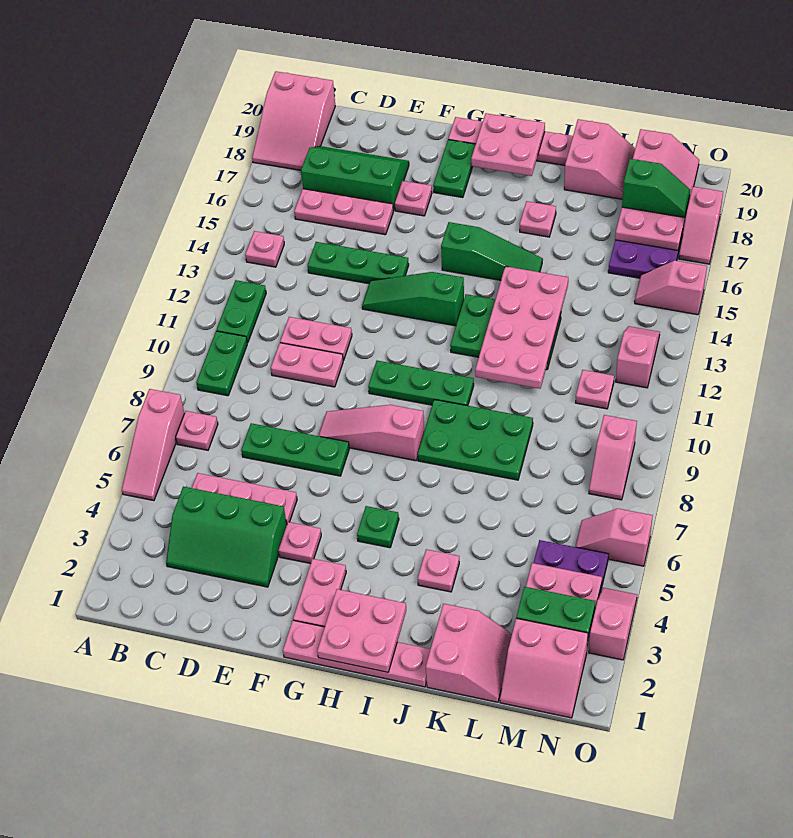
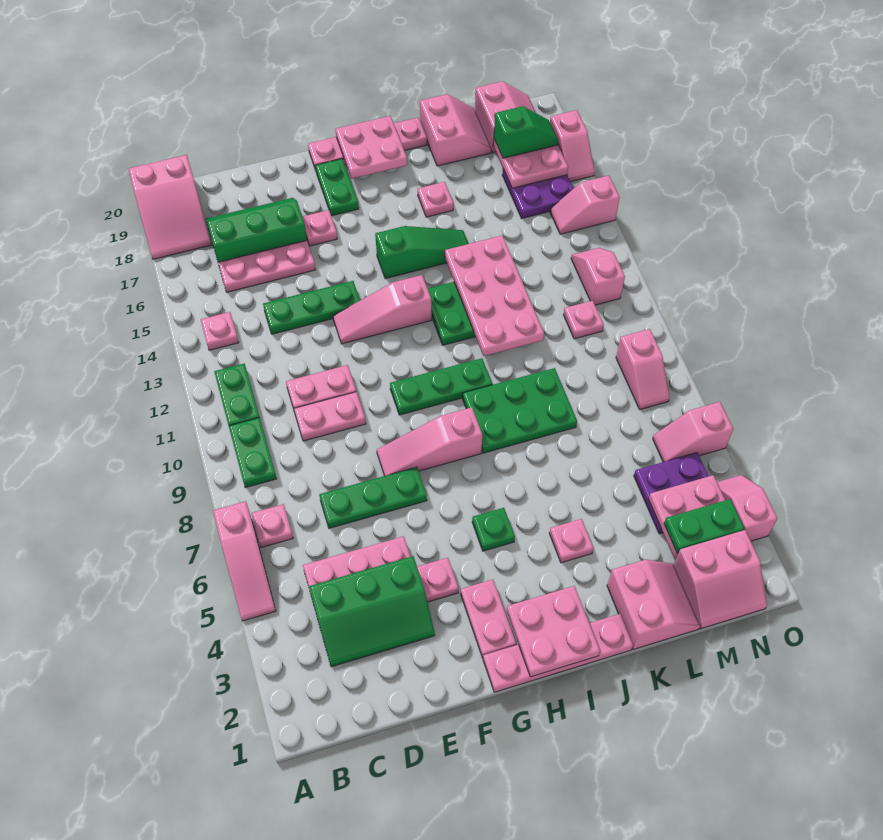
green 1x3 slope [362,272,464,326] -> pink 1x3 slope [333,275,432,344]

